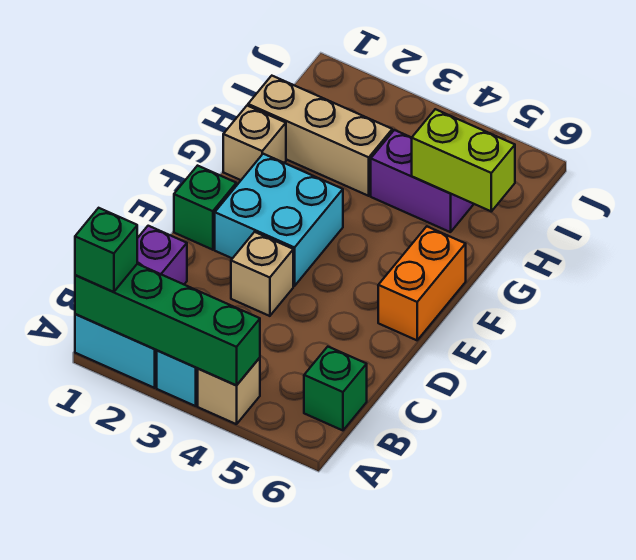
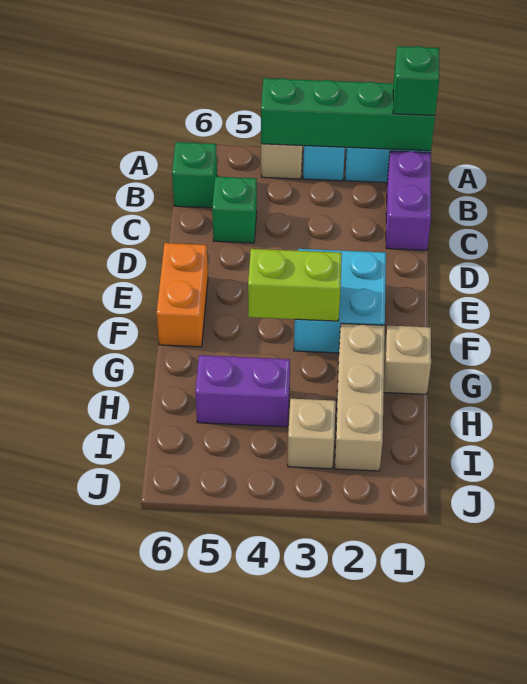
tan 1x1 brick [231,232,293,316] -> tan 1x1 brick moved to [288,399,336,469]
green 1x1 brick [174,166,236,250] -> green 1x1 brick moved to [212,177,257,243]
tan 1x3 brick [248,76,392,196] -> tan 1x3 brick turned to [335,323,385,471]
lime 1x2 brick [412,109,515,211] -> lime 1x2 brick moved to [248,249,342,321]

